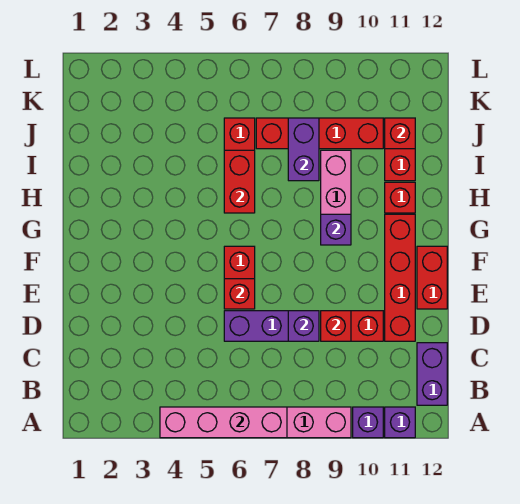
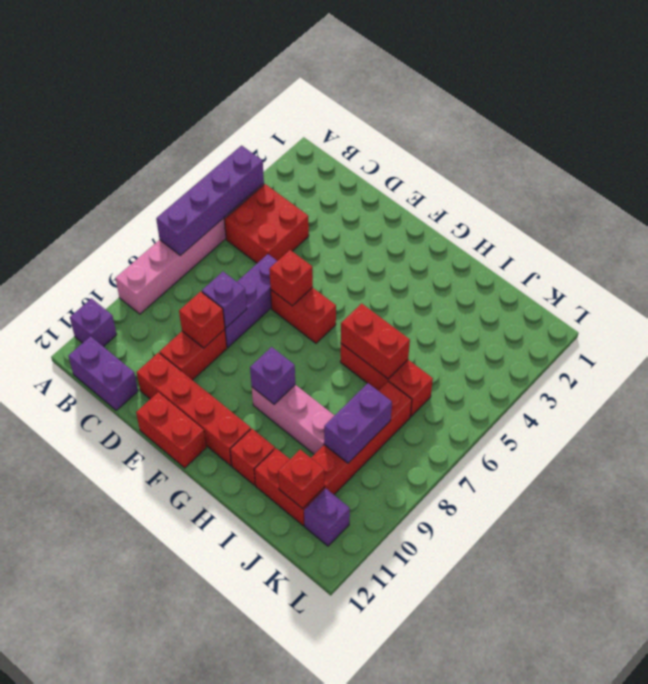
pink 1x4 brick [160,407,287,438] -> purple 1x4 brick [156,146,264,256]
purple 1x1 brick [353,407,383,438] -> purple 1x1 brick moved to [304,488,350,546]
none -> red 2x2 brick [224,184,309,263]
purple 1x2 brick [288,118,319,181] -> purple 1x2 brick turned to [324,383,392,463]

